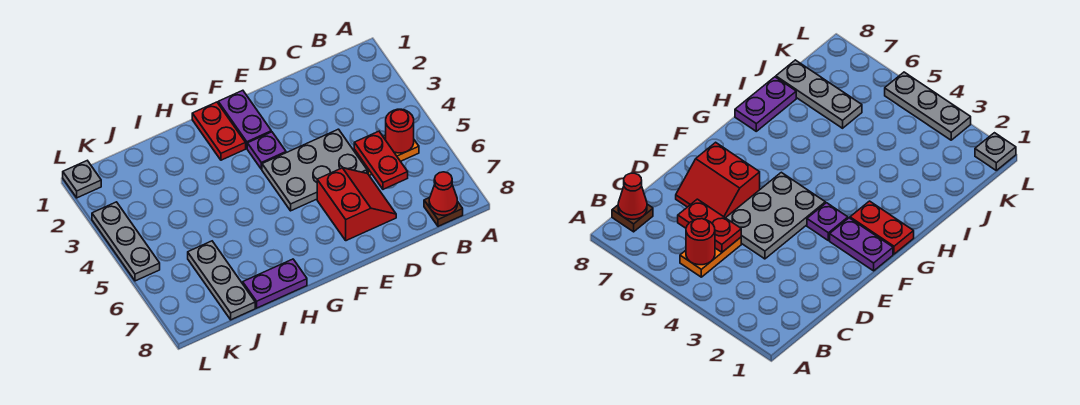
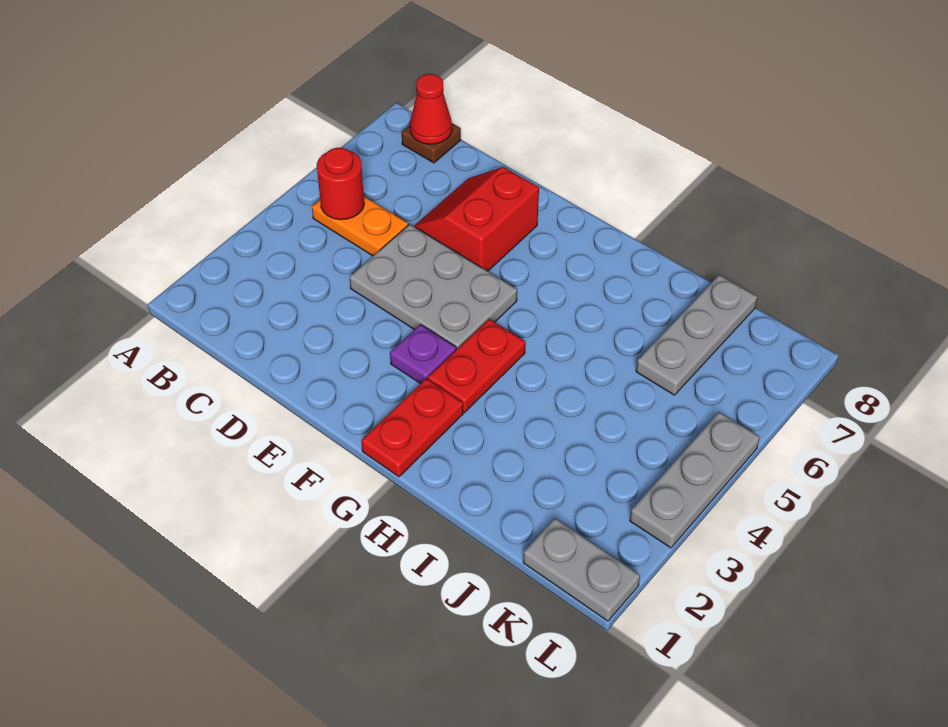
red 1x2 plate [354,131,408,189] -> red 1x2 plate moved to [428,319,525,412]
purple 1x2 plate [218,90,271,148] -> none
purple 1x2 plate [243,259,307,308] -> none
grey 1x1 plate [63,161,101,198] -> grey 1x2 plate [523,518,640,621]

